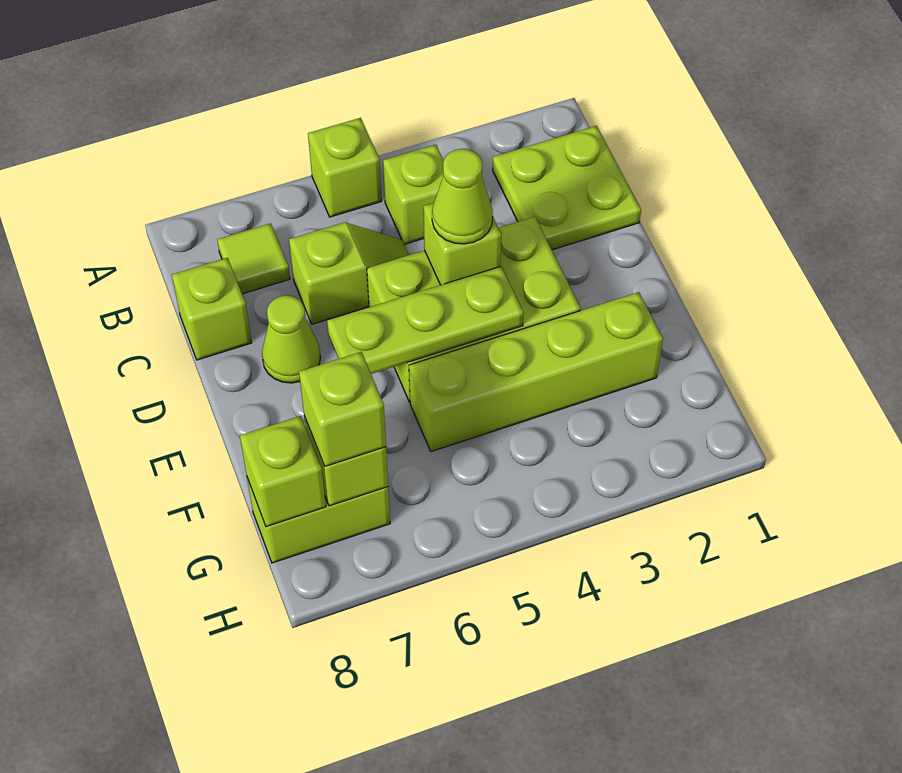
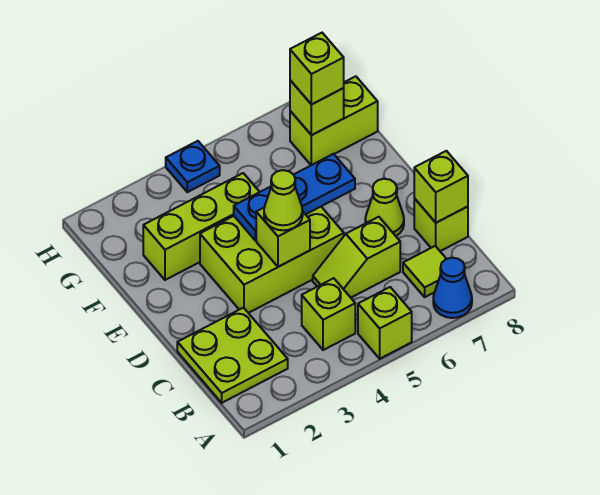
none -> blue 1x1 cone [433,258,472,318]
lime 1x3 plate [327,266,524,374] -> blue 1x3 plate [234,154,355,240]
lime 1x4 brick [409,292,663,452] -> lime 1x3 brick [143,173,259,280]
lime 1x1 brick [240,416,326,527] -> lime 1x1 brick moved to [414,151,468,223]
none -> blue 1x1 plate [166,141,220,192]

